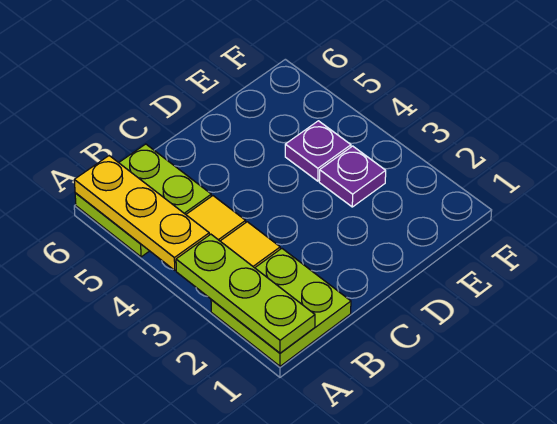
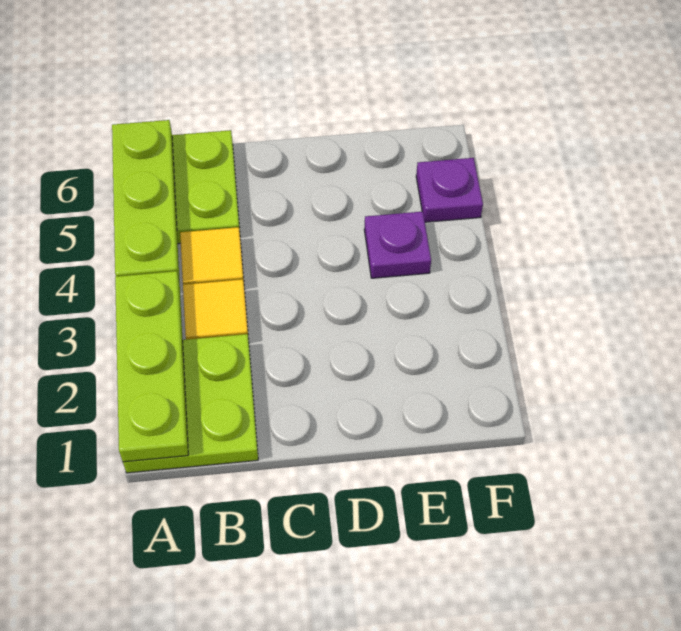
yellow 1x3 plate [74,156,209,270] -> lime 1x3 plate [112,120,179,278]
purple 1x1 plate [319,146,386,207] -> purple 1x1 plate moved to [416,158,483,222]

